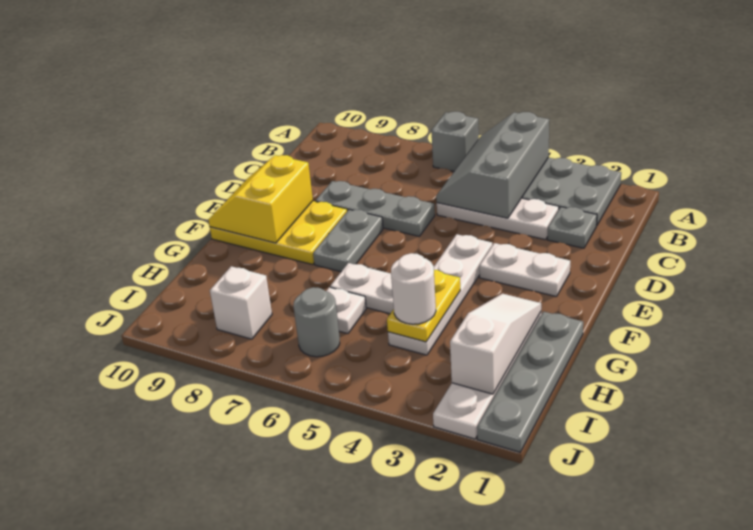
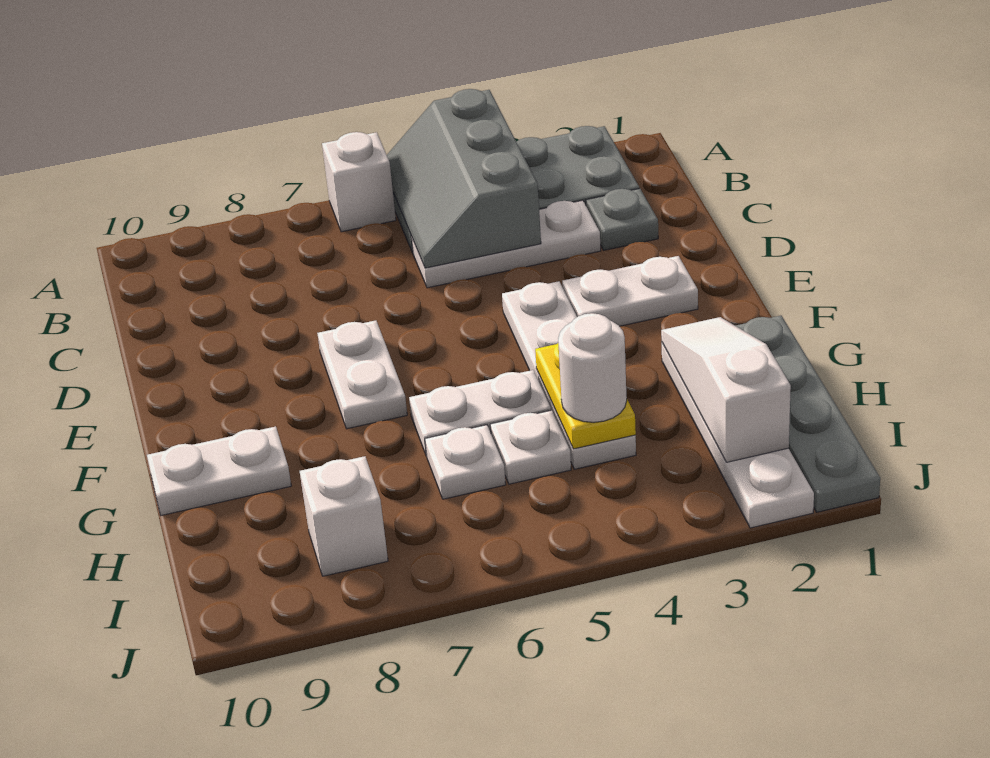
grey 1x1 brick [431,112,479,171] -> white 1x1 brick [322,132,396,232]
grey 1x3 plate [315,181,435,236] -> none
grey 1x2 plate [313,209,383,272] -> white 1x2 plate [317,320,407,429]
yellow 2x3 plate [210,201,347,264] -> none
yellow 2x2 slope [208,155,313,243] -> none
none -> white 1x2 plate [147,426,291,515]
none -> white 1x1 plate [490,410,571,484]
grey 1x1 round brick [293,287,340,357] -> none

